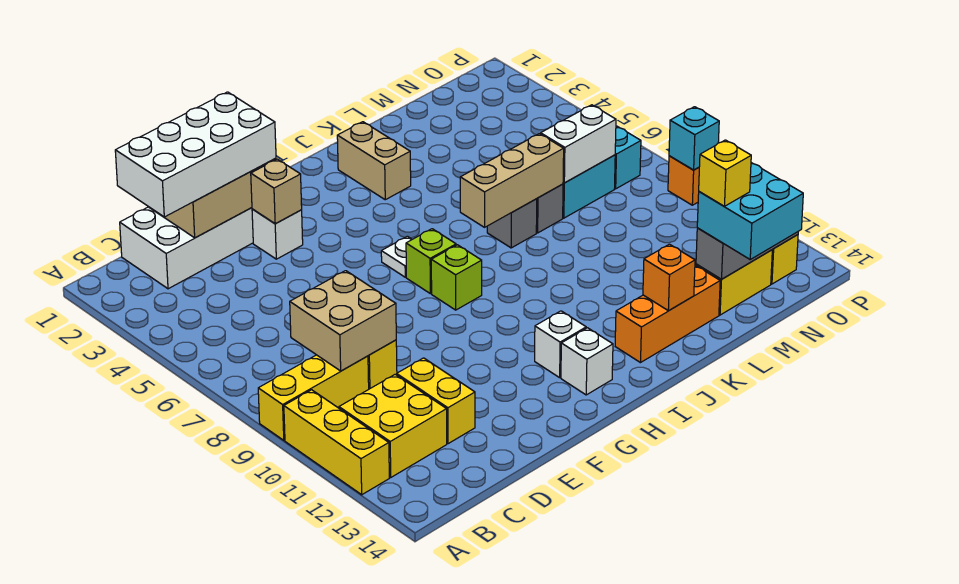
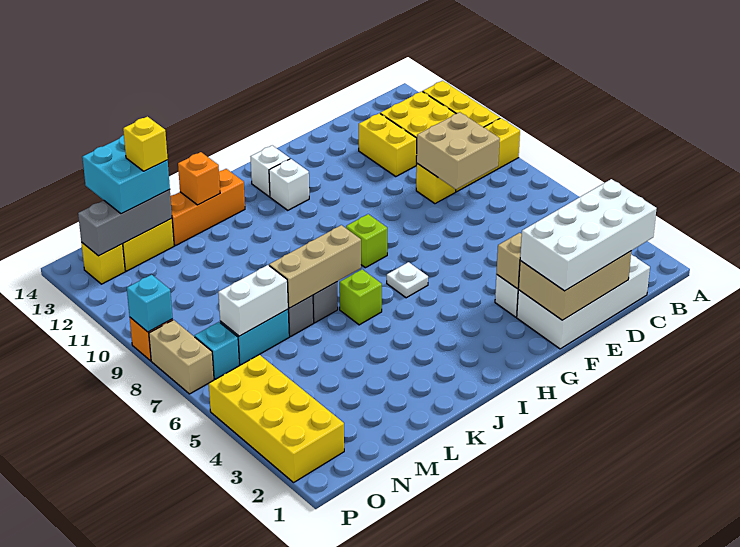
lime 1x1 brick [406,229,456,294] -> lime 1x1 brick moved to [339,269,382,325]
tan 1x2 brick [337,122,411,200] -> tan 1x2 brick moved to [149,320,214,394]
none -> yellow 2x4 brick [209,355,344,482]

